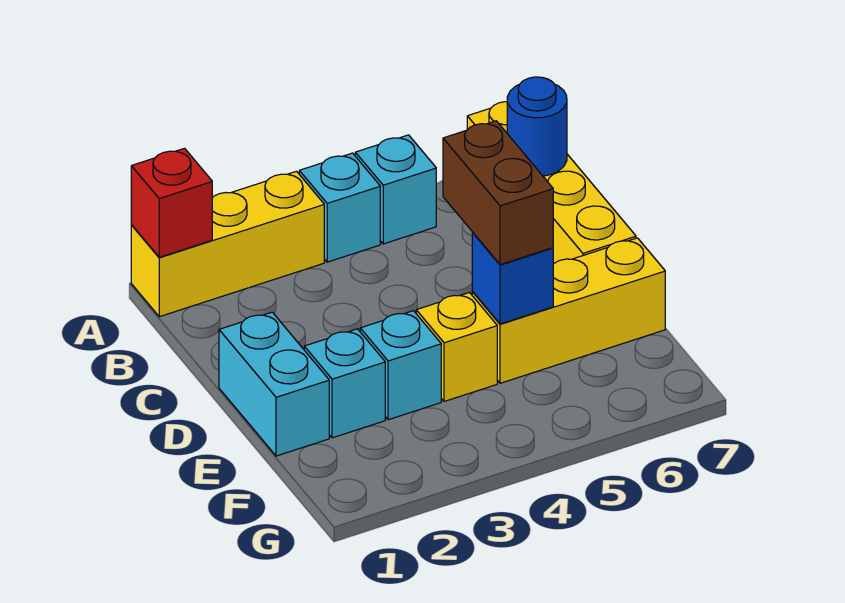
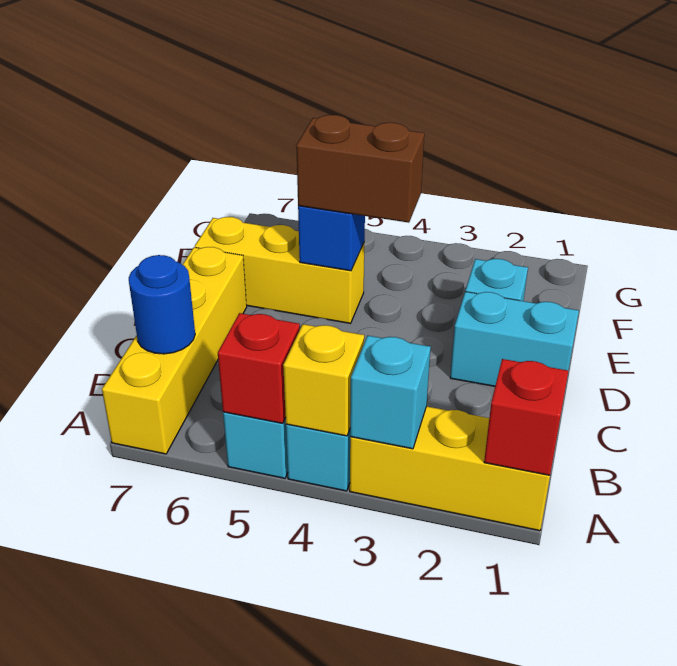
none -> red 1x1 brick [218,313,300,423]
cyan 1x2 brick [219,312,329,456] -> cyan 1x2 brick turned to [450,292,579,386]
brown 1x2 brick [443,121,553,265] -> brown 1x2 brick turned to [296,115,424,223]
cyan 1x1 brick [360,311,441,420] -> cyan 1x1 brick moved to [350,336,431,449]
yellow 1x1 brick [416,293,497,402] -> yellow 1x1 brick moved to [283,324,364,436]

